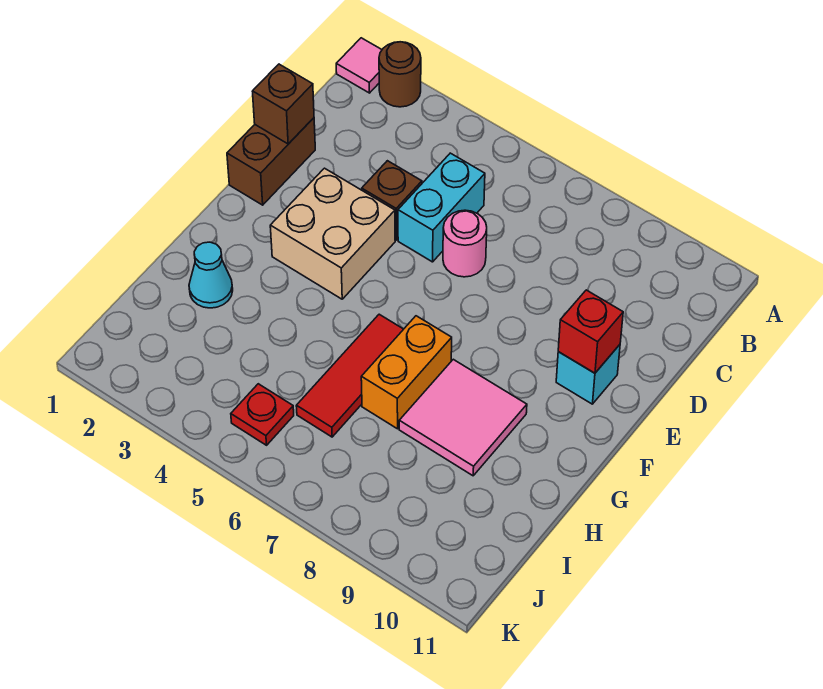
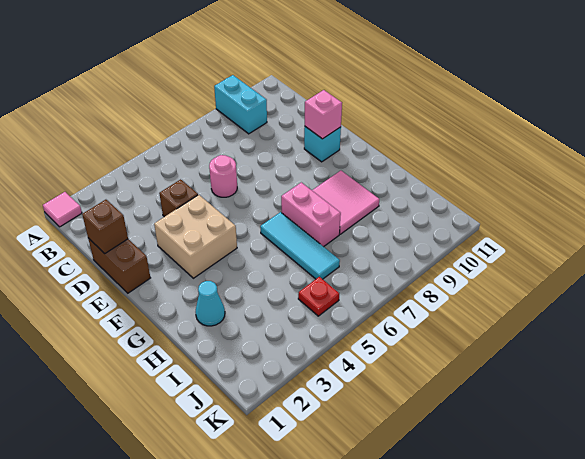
brown 1x1 round brick [379,42,421,107] -> none
cyan 1x2 brick [398,153,485,262] -> cyan 1x2 brick moved to [214,75,267,134]
red 1x1 brick [558,290,623,373] -> pink 1x1 brick [305,90,342,139]
red 1x3 tile [296,314,403,437] -> cyan 1x3 tile [260,212,340,279]
orange 1x2 brick [361,316,452,429] -> pink 1x2 brick [281,182,341,247]

